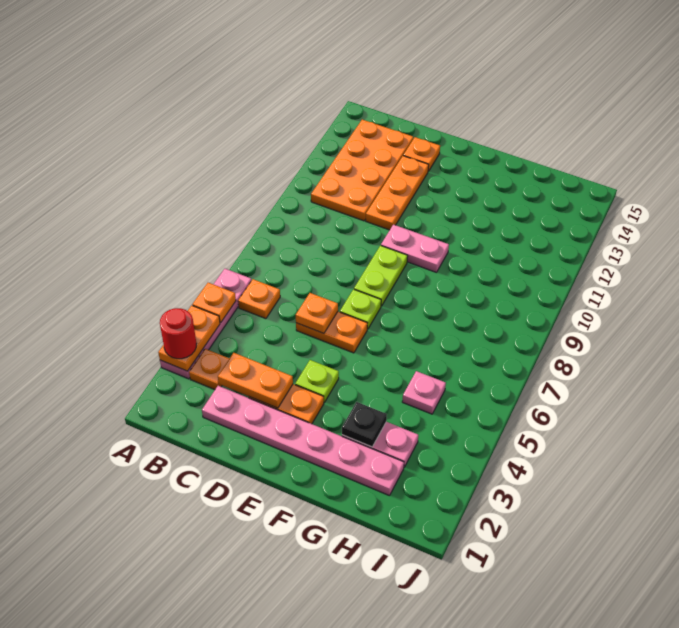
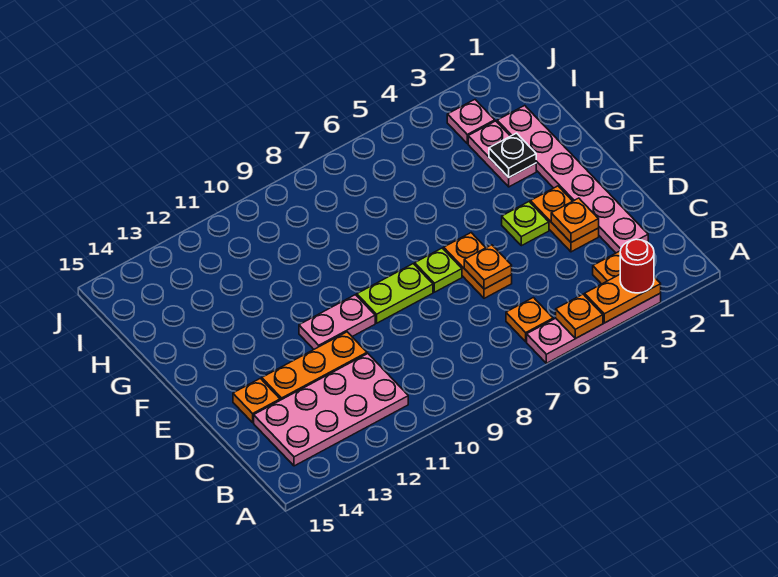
orange 2x4 plate [311,120,413,221] -> pink 2x4 plate [254,354,408,466]
orange 1x2 plate [218,353,293,408] -> orange 1x1 plate [551,198,599,242]
pink 1x2 plate [381,225,449,272] -> pink 1x2 plate turned to [299,295,375,349]
pink 1x1 plate [402,371,446,414] -> pink 1x1 plate moved to [447,100,495,143]

